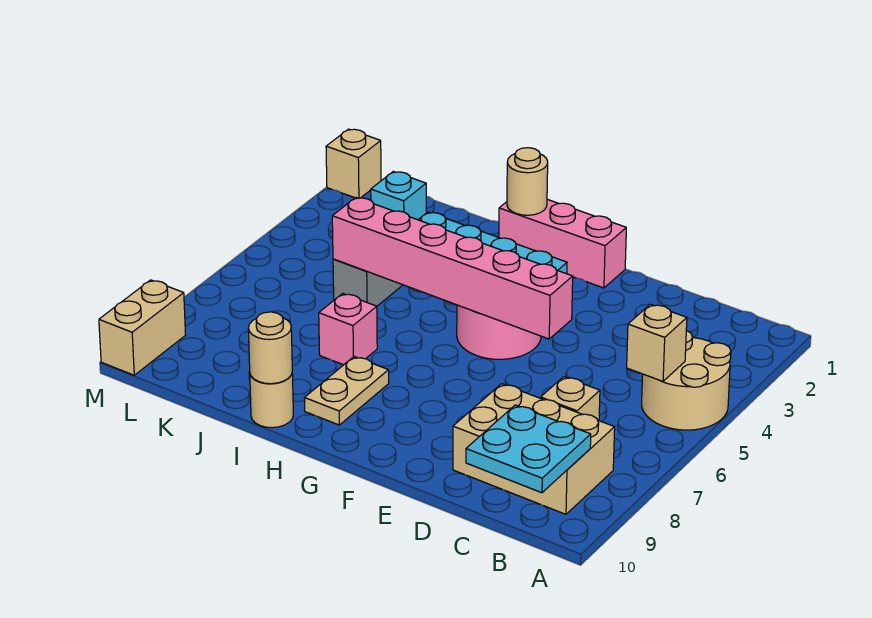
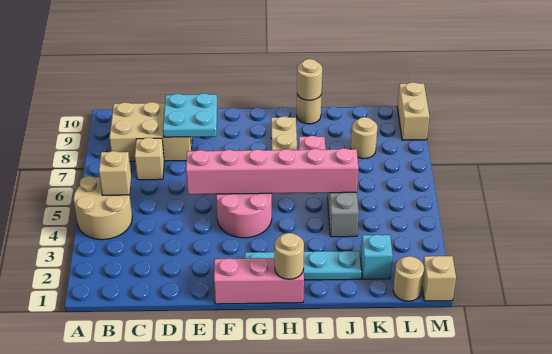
cyan 2x2 plate [466,405,591,493] -> cyan 2x2 plate moved to [163,93,217,137]
none -> tan 1x1 round brick [351,117,378,159]
none -> tan 1x1 round brick [393,256,424,301]

